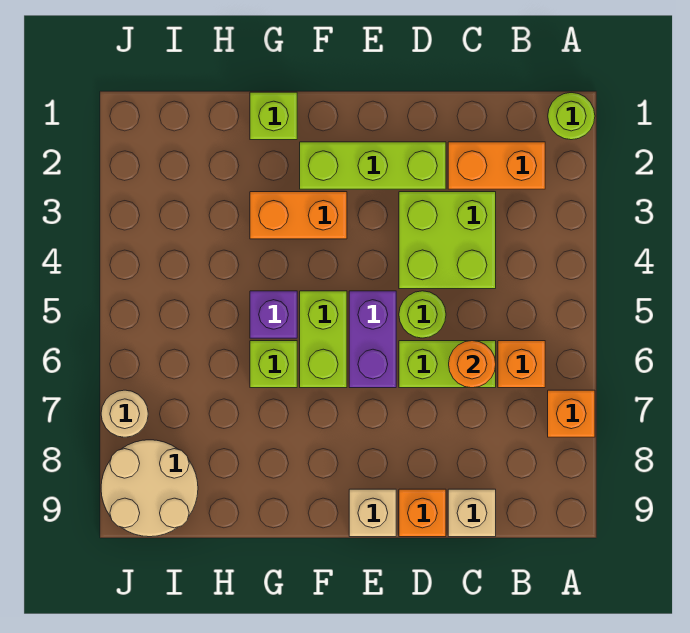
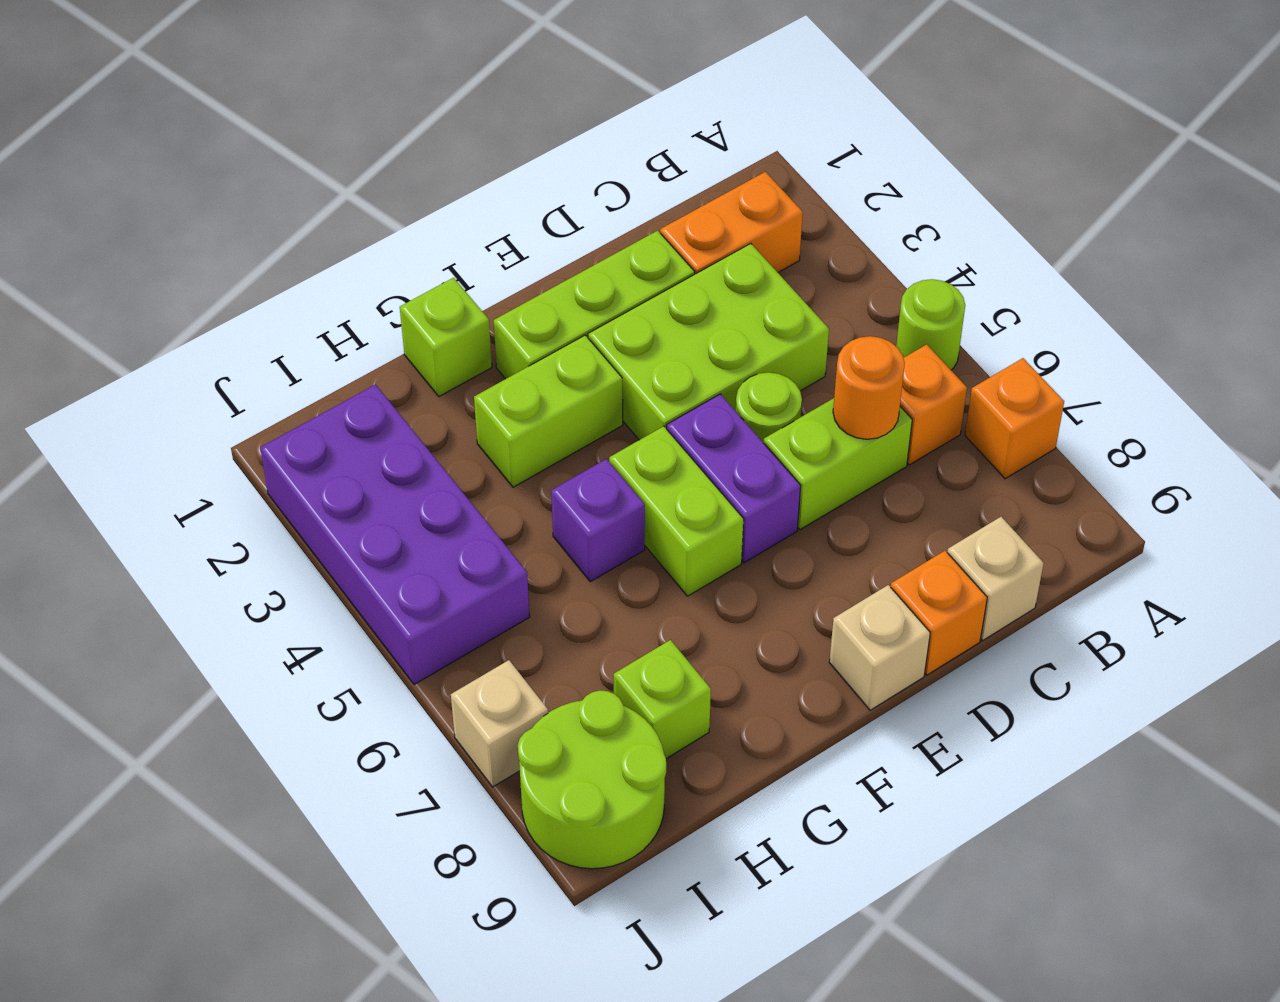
lime 1x1 round brick [548,93,595,140] -> lime 1x1 round brick moved to [896,279,965,370]
lime 2x2 brick [399,192,496,289] -> lime 2x3 brick [588,244,829,440]
orange 1x2 brick [250,192,347,239] -> lime 1x2 brick [474,335,623,487]
lime 1x1 brick [250,341,297,388] -> lime 1x1 brick moved to [614,640,711,759]
none -> purple 2x4 brick [260,385,530,685]
tan 2x2 round brick [101,440,198,537] -> lime 2x2 round brick [518,690,666,869]
tan 1x1 round brick [101,390,148,437] -> tan 1x1 brick [451,660,548,787]

